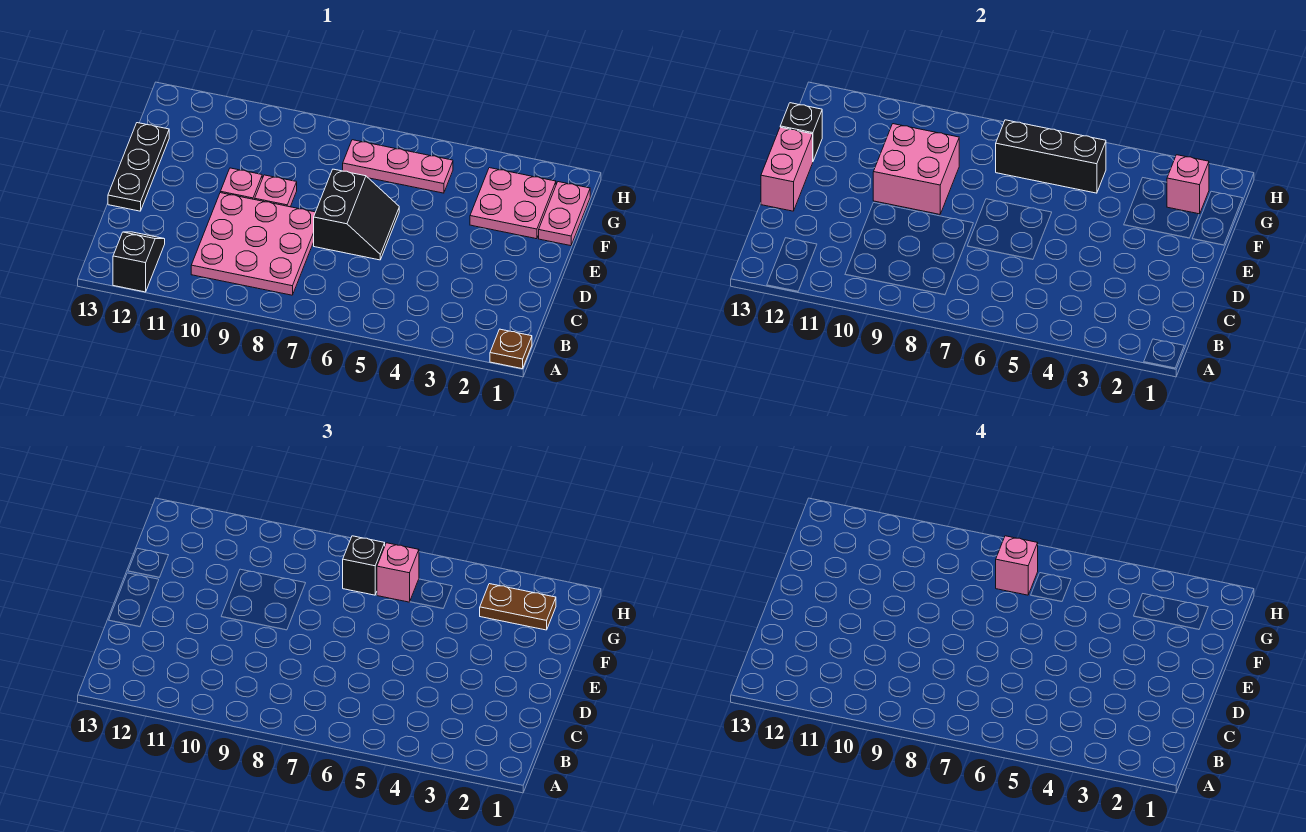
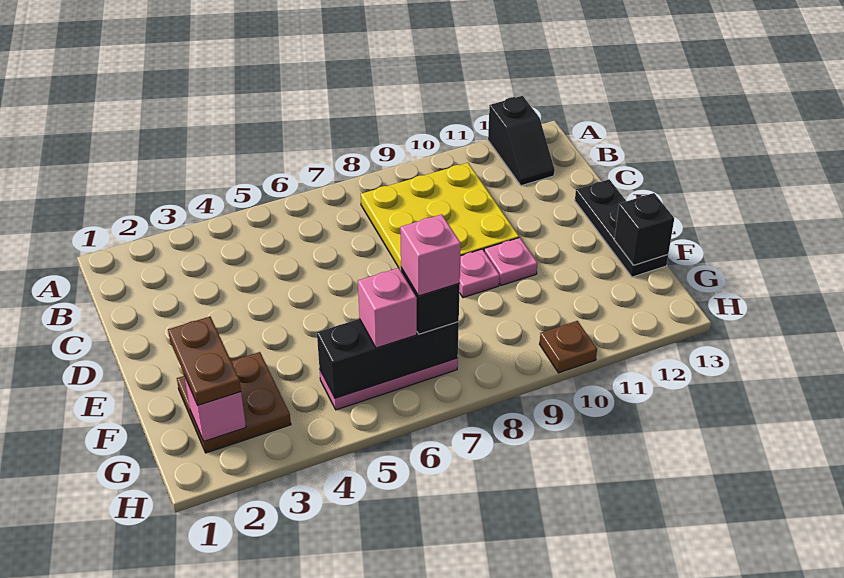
brown 1x1 plate [490,329,532,369] -> brown 1x1 plate moved to [540,321,597,373]
pink 3x3 plate [191,193,315,295] -> yellow 3x3 plate [361,163,519,270]
black 2x2 slope [314,169,399,260] -> none
pink 1x2 brick [761,127,813,211] -> none
pink 2x2 brick [873,124,959,214] -> none
pink 1x2 plate [539,182,590,246] -> none
pink 2x2 plate [470,168,556,239] -> brown 2x2 plate [177,352,291,453]
brown 1x2 plate [480,584,556,630] -> brown 1x2 plate turned to [168,317,241,405]

